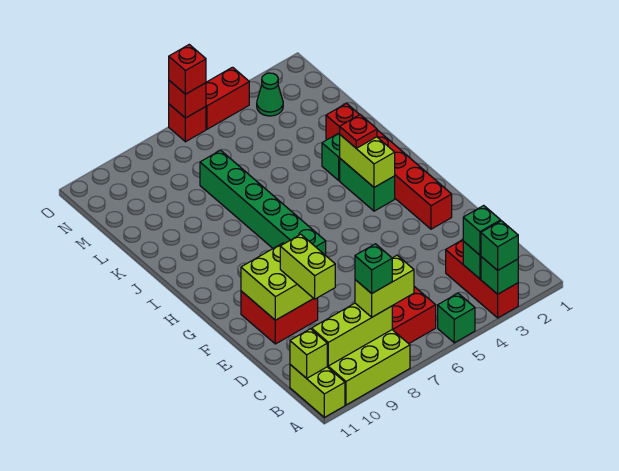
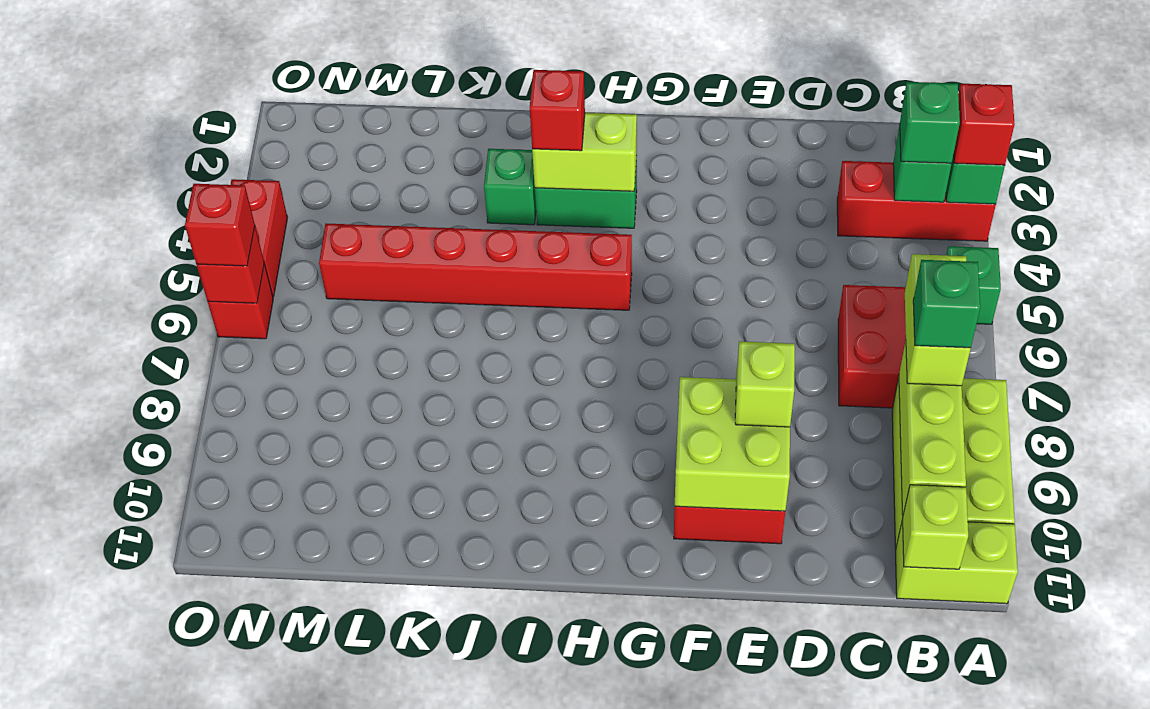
green 1x1 brick [481,221,518,270] -> red 1x1 brick [954,84,1015,165]
lime 1x2 brick [280,234,335,299] -> lime 1x1 brick [735,341,795,427]
red 1x6 brick [326,103,452,229] -> red 1x6 brick moved to [319,223,632,310]
green 1x6 brick [200,150,326,255] -> none
red 1x1 plate [340,115,377,148] -> red 1x1 brick [530,70,585,151]
green 1x1 cone [257,73,283,116] -> none

